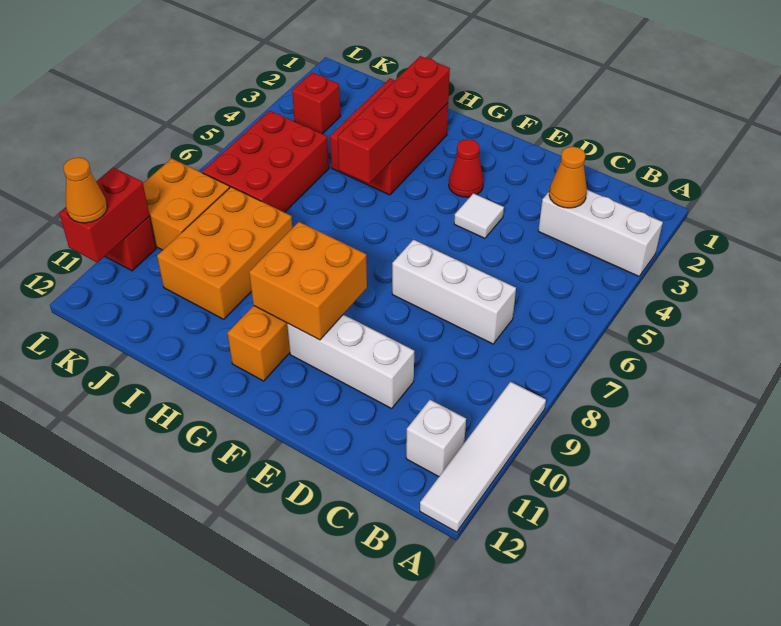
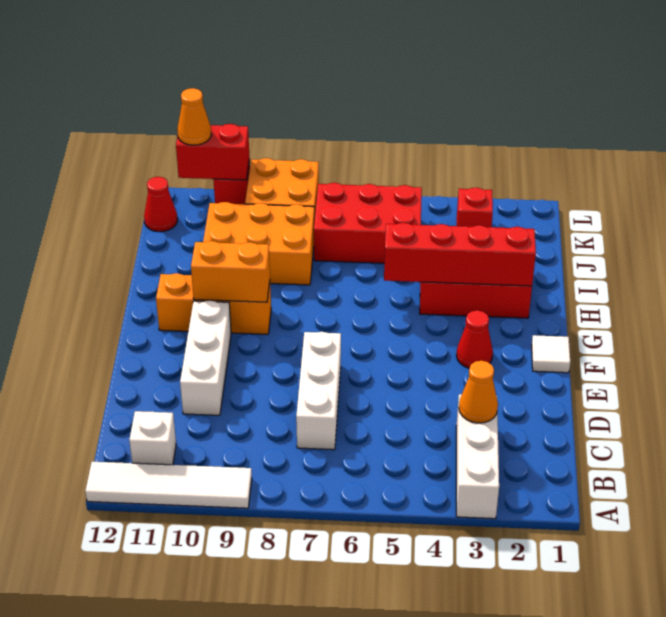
white 1x1 tile [454,193,504,238] -> white 1x1 tile moved to [532,335,570,373]
orange 2x2 brick [249,222,367,340] -> orange 1x2 brick [191,241,270,302]
none -> red 1x1 cone [144,177,177,232]

